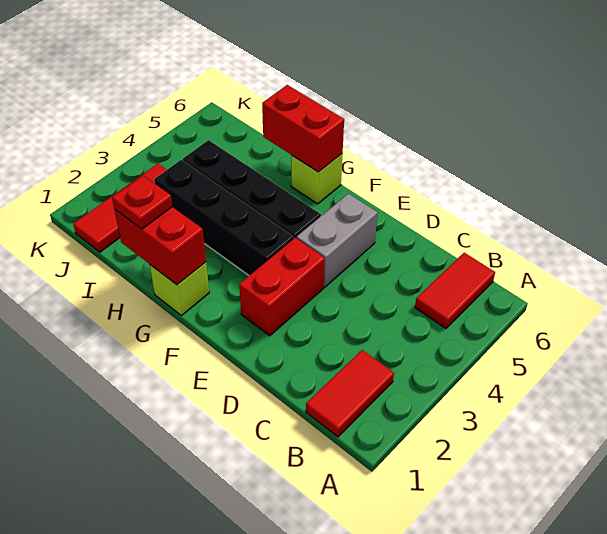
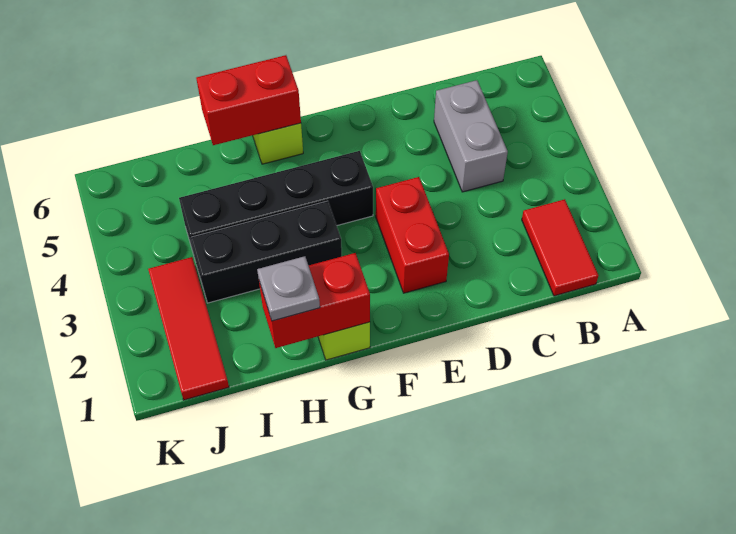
red 1x2 tile [415,253,495,328] -> none
grey 1x2 brick [297,194,378,287] -> grey 1x2 brick moved to [434,80,508,192]
black 1x4 brick [154,160,294,275] -> black 1x3 brick [190,201,342,303]
red 1x1 plate [112,175,172,229] -> grey 1x1 plate [257,256,320,321]

